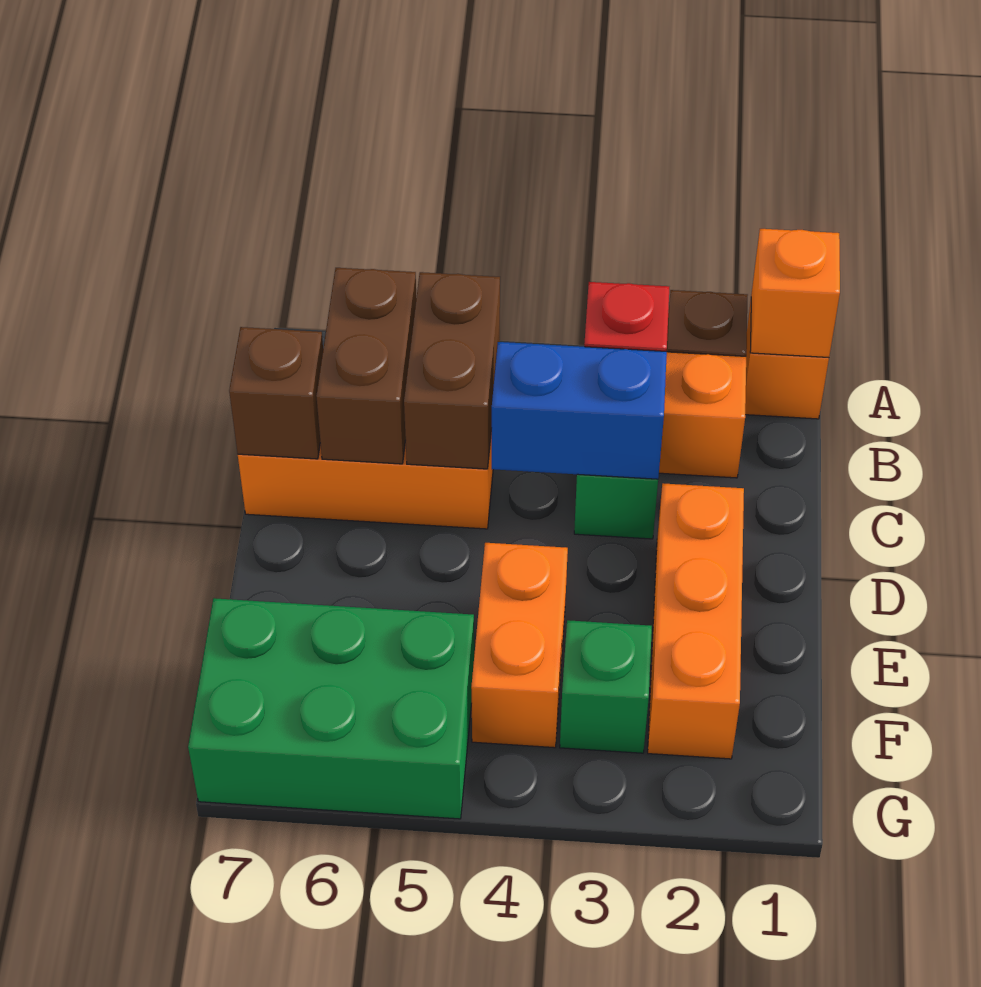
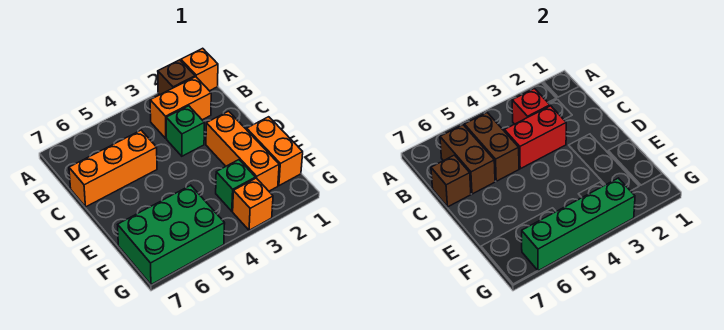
orange 1x1 brick [750,229,840,358] -> orange 1x1 brick moved to [233,178,273,230]
blue 1x2 brick [491,342,667,479] -> red 1x2 brick [504,106,566,169]
orange 1x2 brick [471,543,568,748] -> orange 1x2 brick moved to [247,117,303,186]
none -> green 1x4 brick [522,178,635,271]

